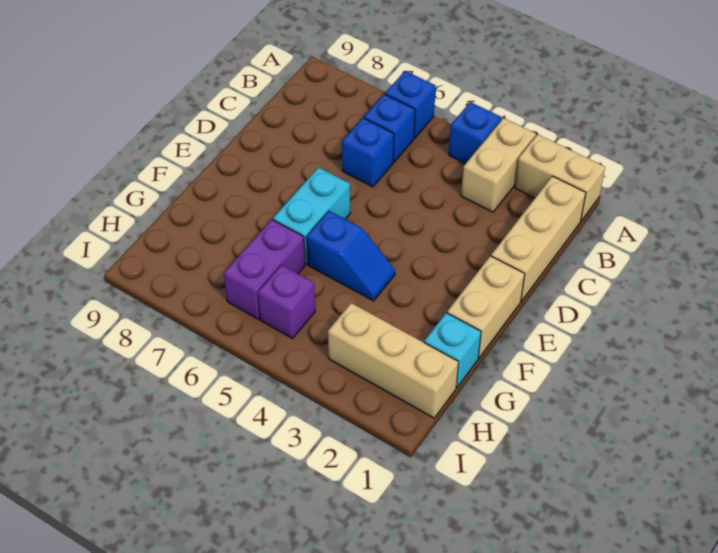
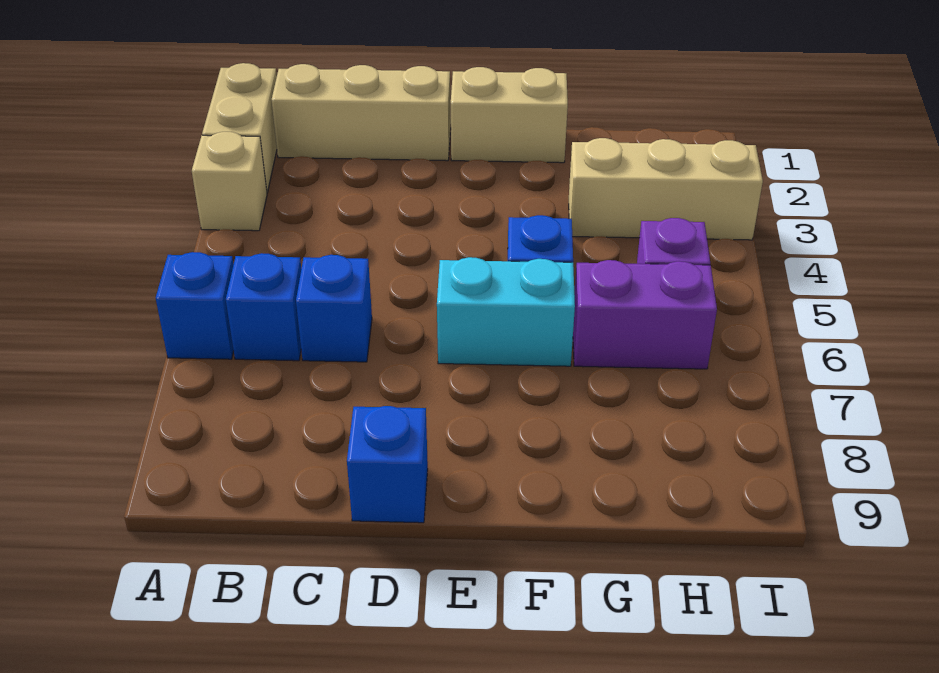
tan 1x2 brick [461,118,536,212] -> tan 1x1 brick [192,132,267,231]
blue 1x1 brick [449,102,502,164] -> blue 1x1 brick moved to [347,406,428,523]
cyan 1x1 brick [424,313,481,388] -> none
tan 1x3 brick [328,303,458,418] -> tan 1x3 brick turned to [569,138,763,240]

